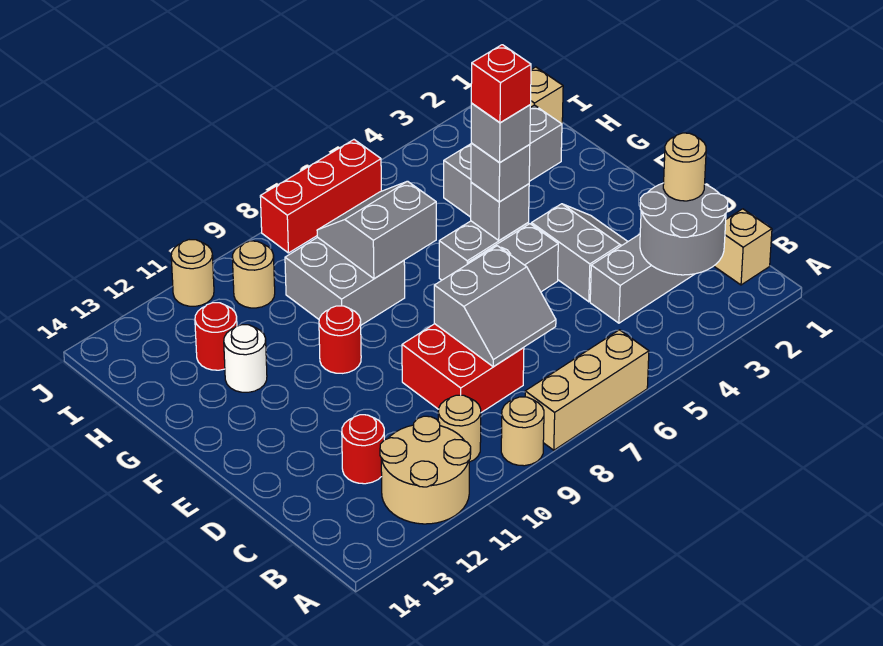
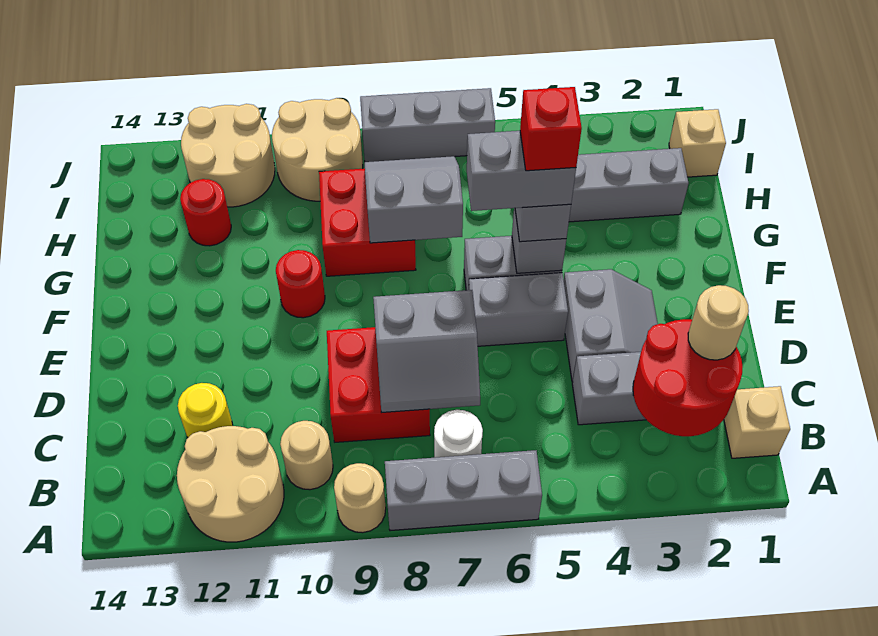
tan 1x3 brick [525,330,649,450] -> grey 1x3 brick [385,450,542,531]
grey 2x2 round brick [640,183,728,275] -> red 2x2 round brick [633,319,743,436]
red 1x1 round brick [342,415,384,484] -> yellow 1x1 round brick [178,383,233,438]
grey 1x1 brick [471,103,530,163] -> grey 1x2 brick [467,131,576,211]
grey 2x2 brick [285,237,405,325] -> red 2x2 brick [319,169,416,276]
white 1x1 round brick [224,325,267,392] -> white 1x1 round brick moved to [434,410,483,458]
tan 1x1 round brick [232,241,275,308] -> tan 2x2 round brick [272,98,363,201]
red 1x3 brick [260,140,381,253] -> grey 1x3 brick [360,88,495,162]
tan 1x1 round brick [171,240,214,306] -> tan 2x2 round brick [181,104,275,207]

